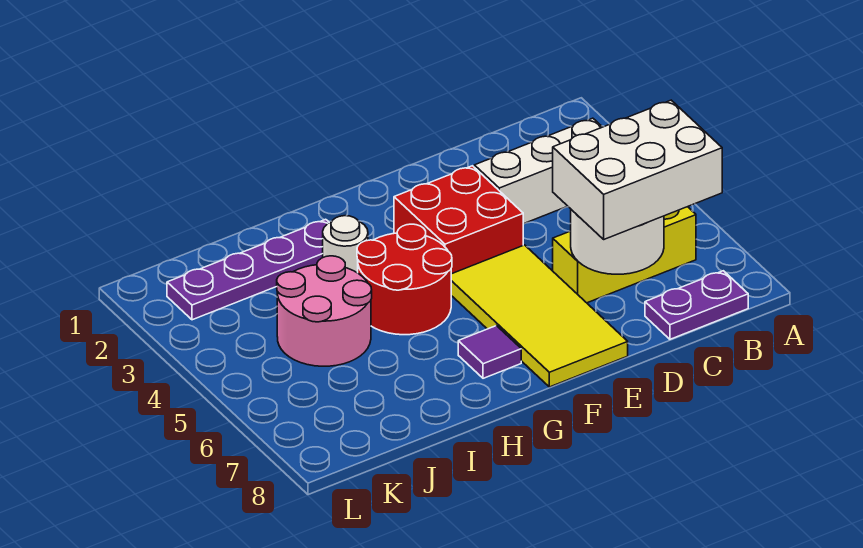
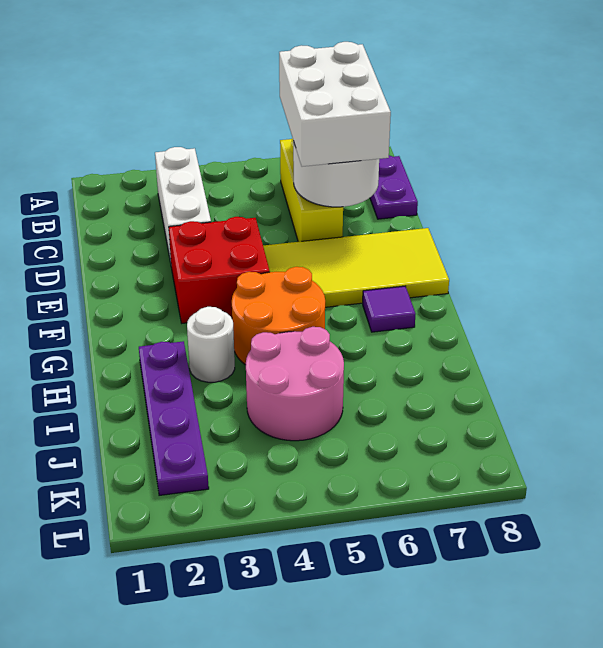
red 2x2 round brick [357,224,452,335] -> orange 2x2 round brick [232,267,325,365]

